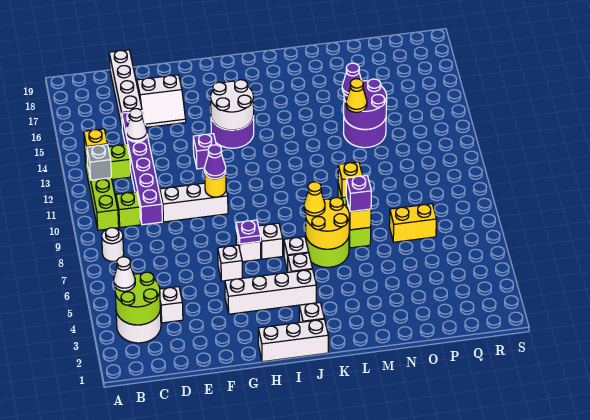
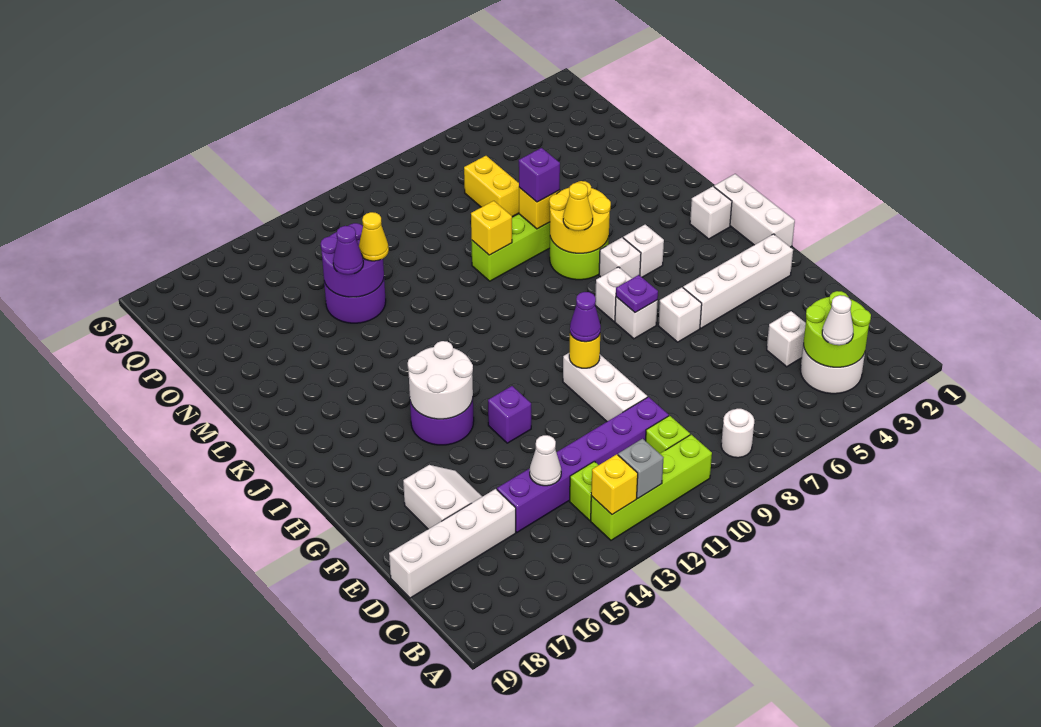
white 1x4 brick [225,269,316,314] -> white 1x4 brick turned to [683,234,793,328]

